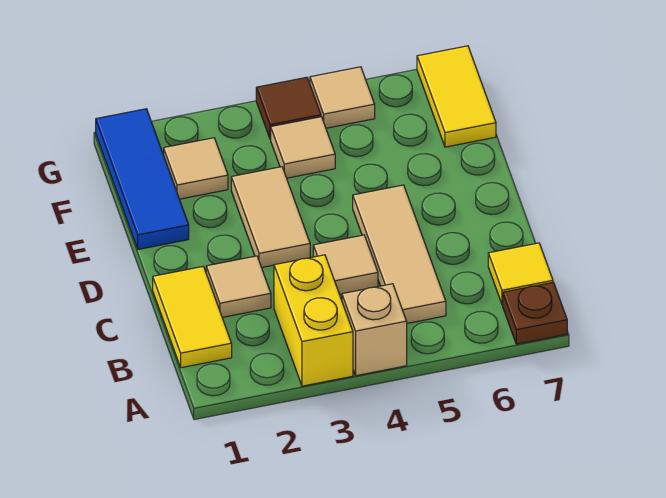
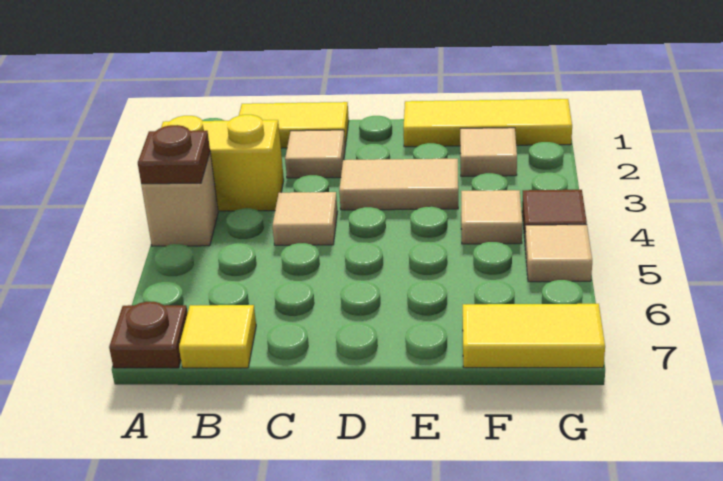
none -> brown 1x1 plate [138,125,210,184]
tan 1x3 tile [353,185,446,323] -> none
blue 1x3 tile [96,109,189,249] -> yellow 1x3 tile [403,99,572,147]

